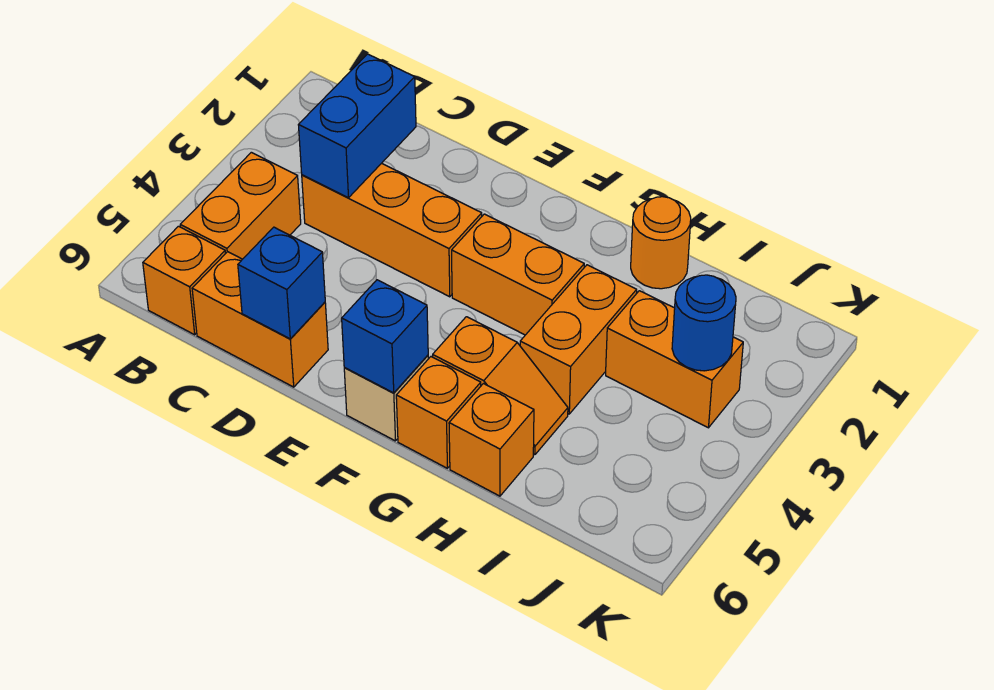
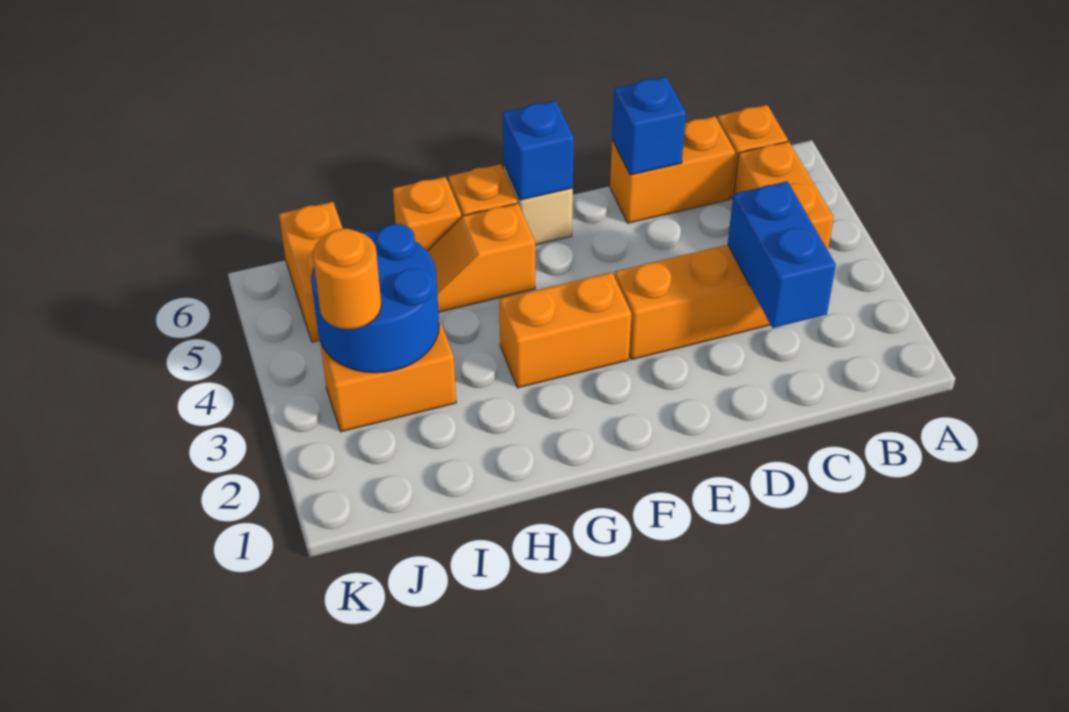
orange 1x1 round brick [631,197,691,289] -> orange 1x1 round brick moved to [313,229,381,329]
orange 1x2 brick [520,265,637,414] -> orange 1x2 brick moved to [279,202,343,342]
blue 1x1 round brick [672,275,736,371] -> blue 2x2 round brick [311,224,439,373]

